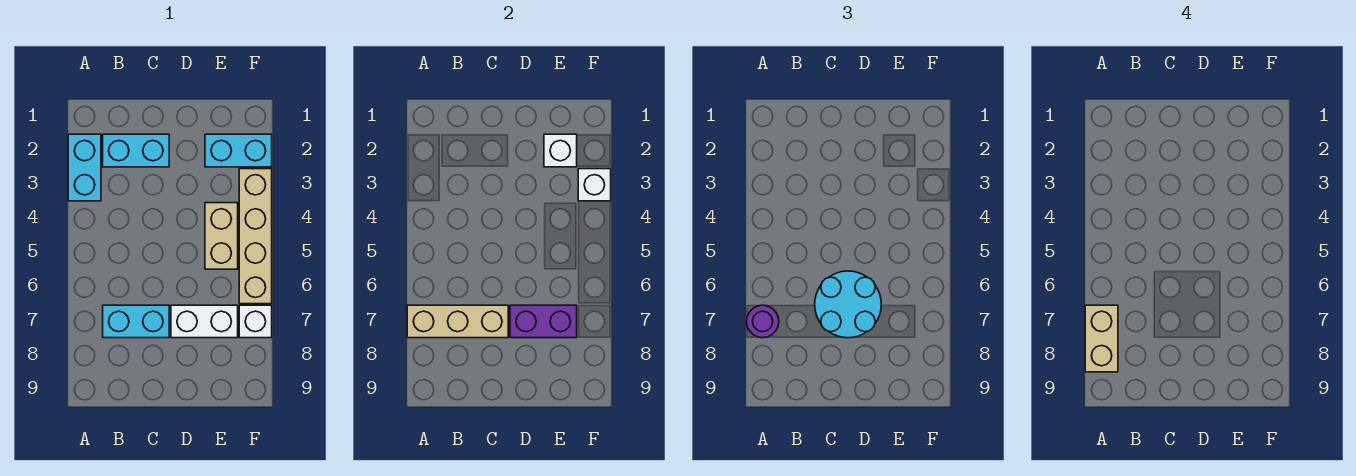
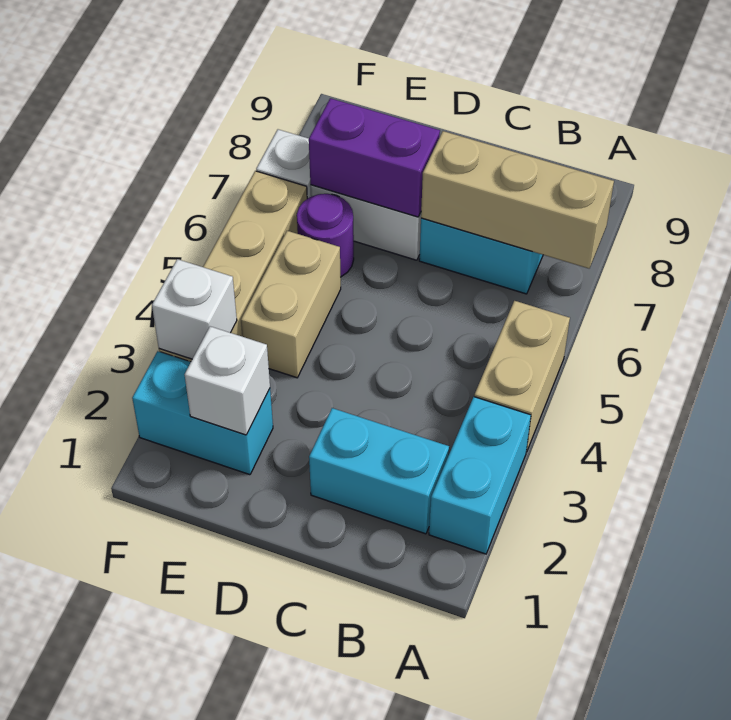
purple 1x1 round brick [746,305,779,338] -> purple 1x1 round brick moved to [297,194,354,277]
tan 1x2 brick [1085,305,1118,372] -> tan 1x2 brick moved to [474,301,570,452]
cyan 2x2 round brick [815,271,881,338] -> none

